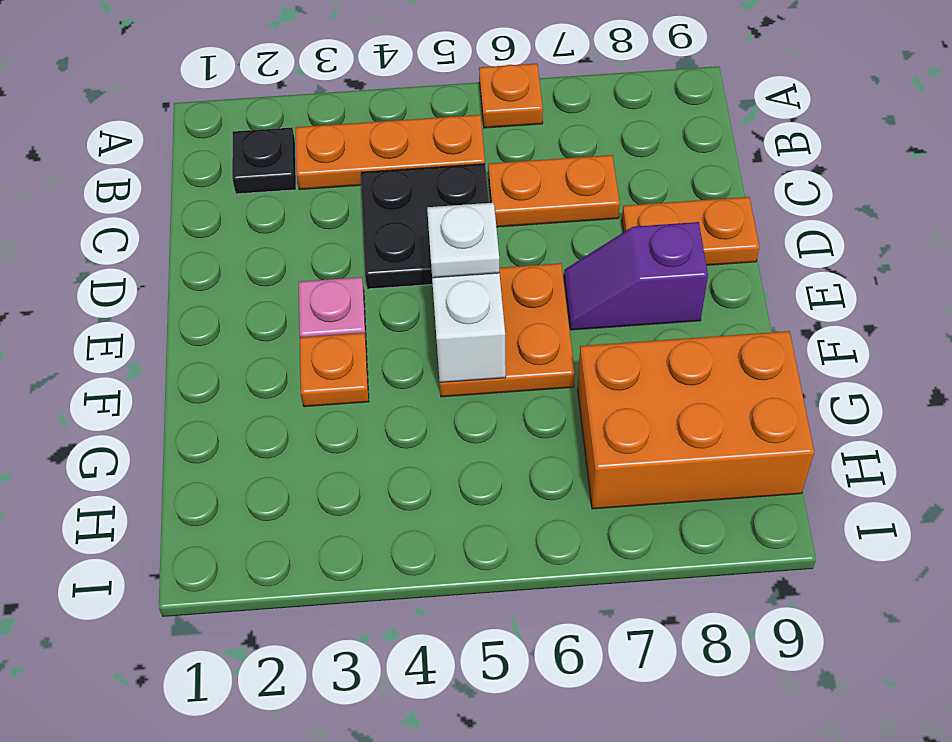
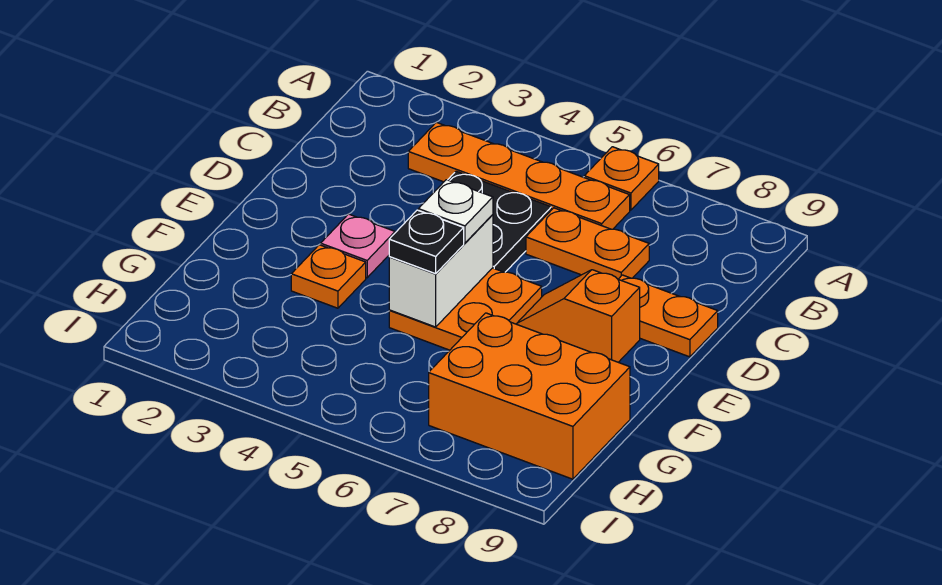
black 1x1 plate [232,128,296,194] -> black 1x1 plate moved to [389,210,464,274]
orange 1x3 plate [296,115,485,190] -> orange 1x4 plate [408,122,630,229]
purple 1x2 slope [564,222,708,330] -> orange 1x2 slope [517,270,640,362]

